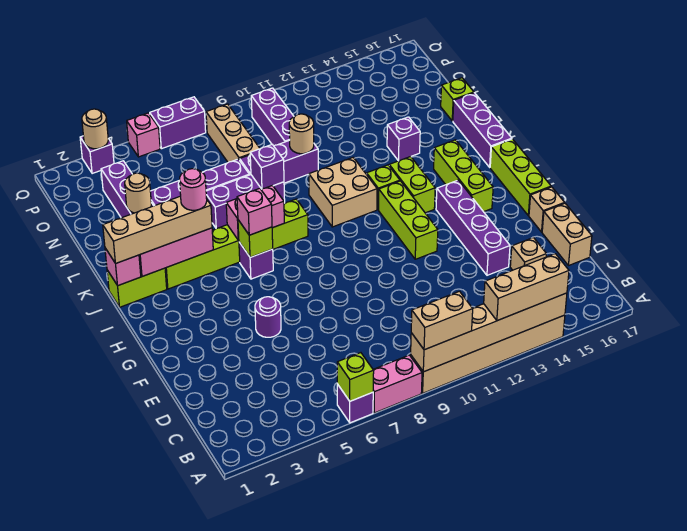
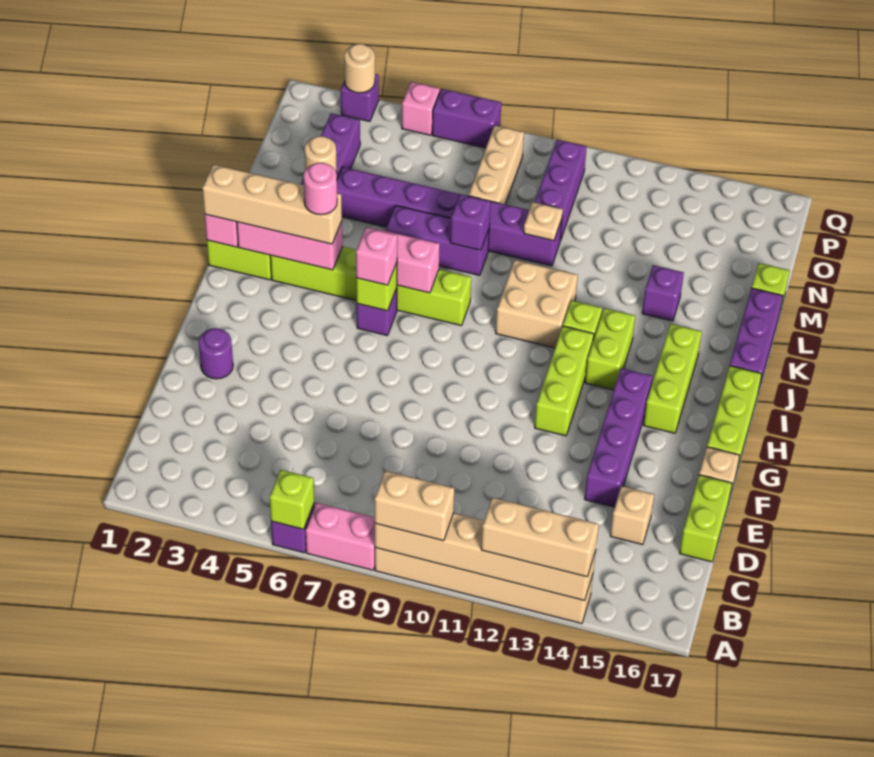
tan 1x2 brick [542,203,592,266] -> lime 1x2 brick [679,475,732,562]
purple 1x1 round brick [255,297,281,337] -> purple 1x1 round brick moved to [199,328,233,379]
tan 1x1 round brick [289,114,314,154] -> tan 1x1 plate [524,202,563,241]

